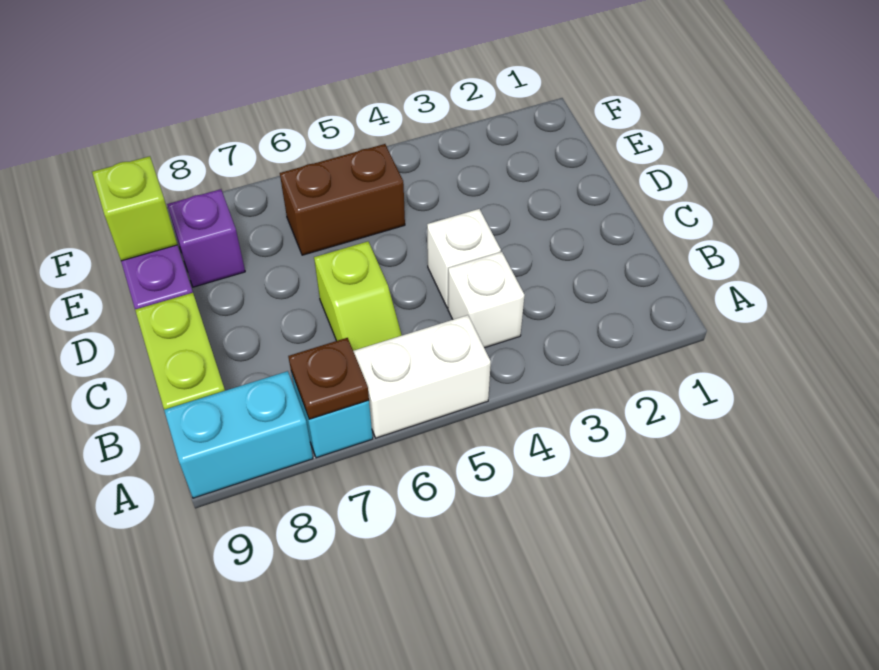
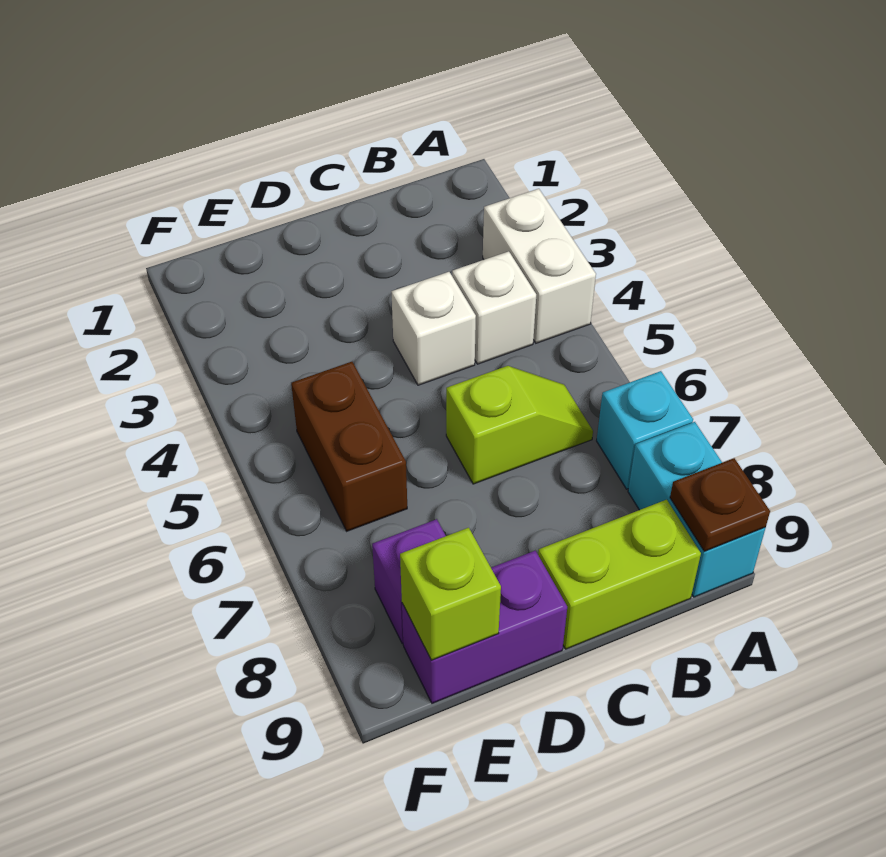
white 1x2 brick [353,315,491,438] -> white 1x2 brick moved to [483,189,596,343]
brown 1x1 plate [288,338,369,419] -> brown 1x1 plate moved to [670,458,770,551]

